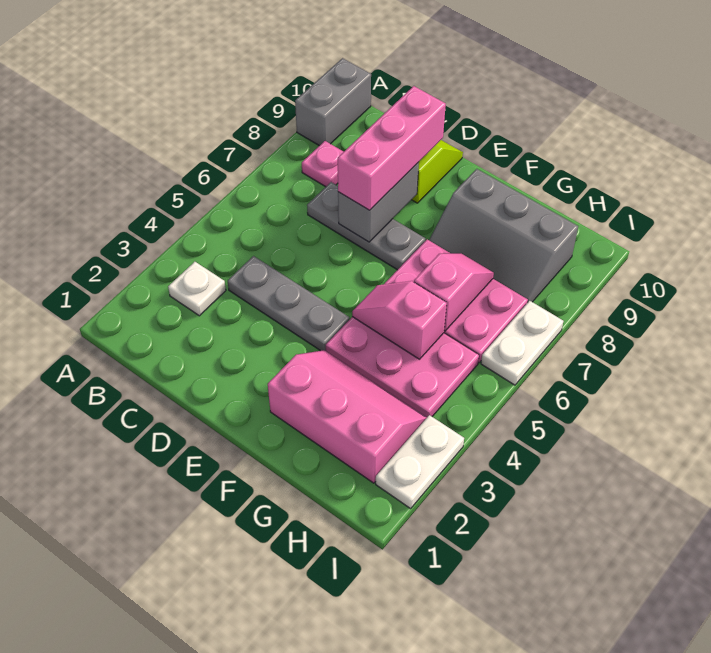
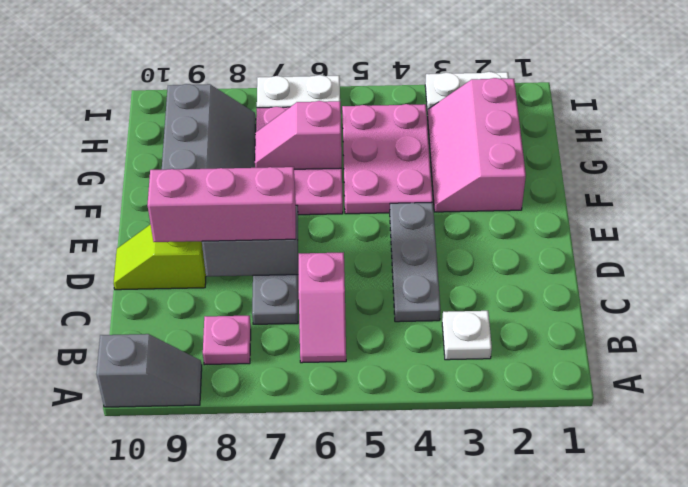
grey 1x2 brick [295,58,371,146] -> grey 1x2 slope [96,334,202,407]
pink 1x2 slope [352,281,447,359] -> pink 1x2 slope moved to [299,252,346,363]

